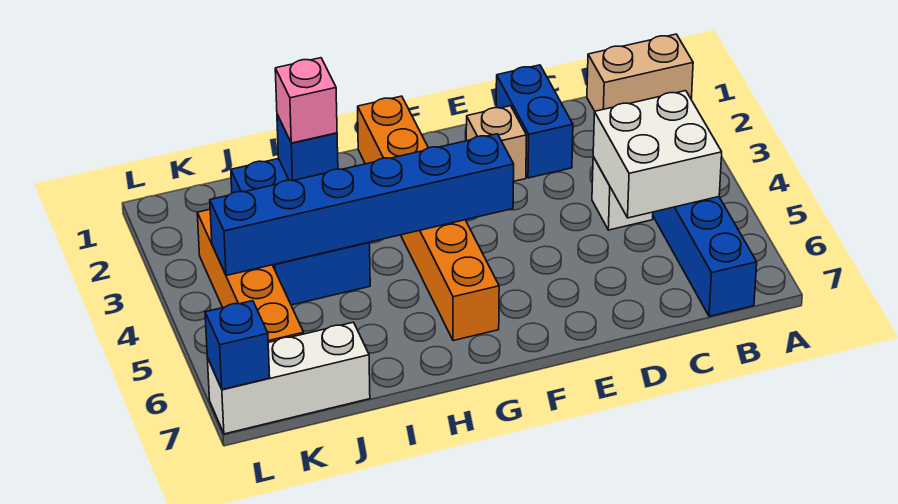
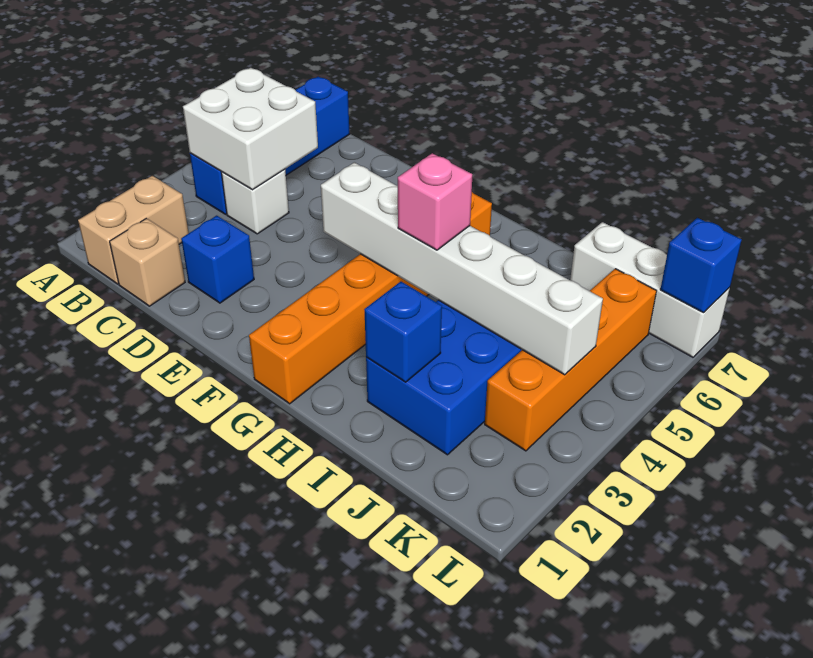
tan 1x2 brick [587,34,693,111] -> tan 1x2 brick turned to [78,176,189,284]
blue 1x2 brick [496,65,573,178] -> blue 1x1 brick [181,216,254,303]
tan 1x1 brick [466,106,527,181] -> tan 1x1 brick moved to [110,218,185,306]
blue 1x6 brick [210,134,514,276] -> white 1x6 brick [321,162,603,375]
pink 1x1 brick [275,58,337,143] -> pink 1x1 brick moved to [398,153,472,250]

